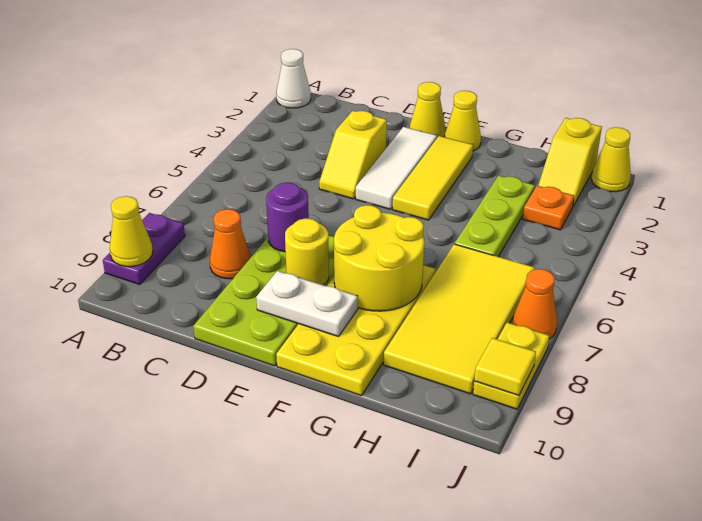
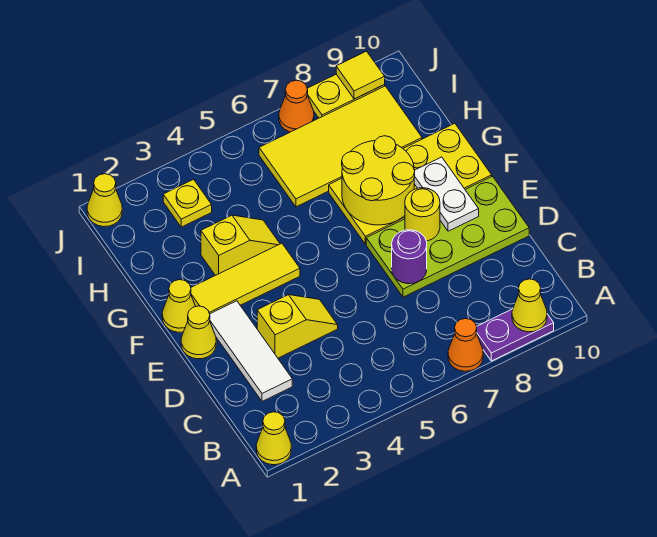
white 1x1 cone [276,49,311,108] -> yellow 1x1 cone [256,412,291,465]
orange 1x1 cone [210,209,251,279] -> orange 1x1 cone moved to [448,319,483,371]
white 1x3 tile [356,127,437,209] -> white 1x3 tile turned to [210,301,292,401]
lime 1x3 plate [455,175,535,257] -> none
yellow 1x2 slope [538,118,602,206] -> yellow 1x2 slope moved to [201,215,280,276]
orange 1x1 plate [523,186,574,230] -> yellow 1x1 plate [163,179,212,227]

